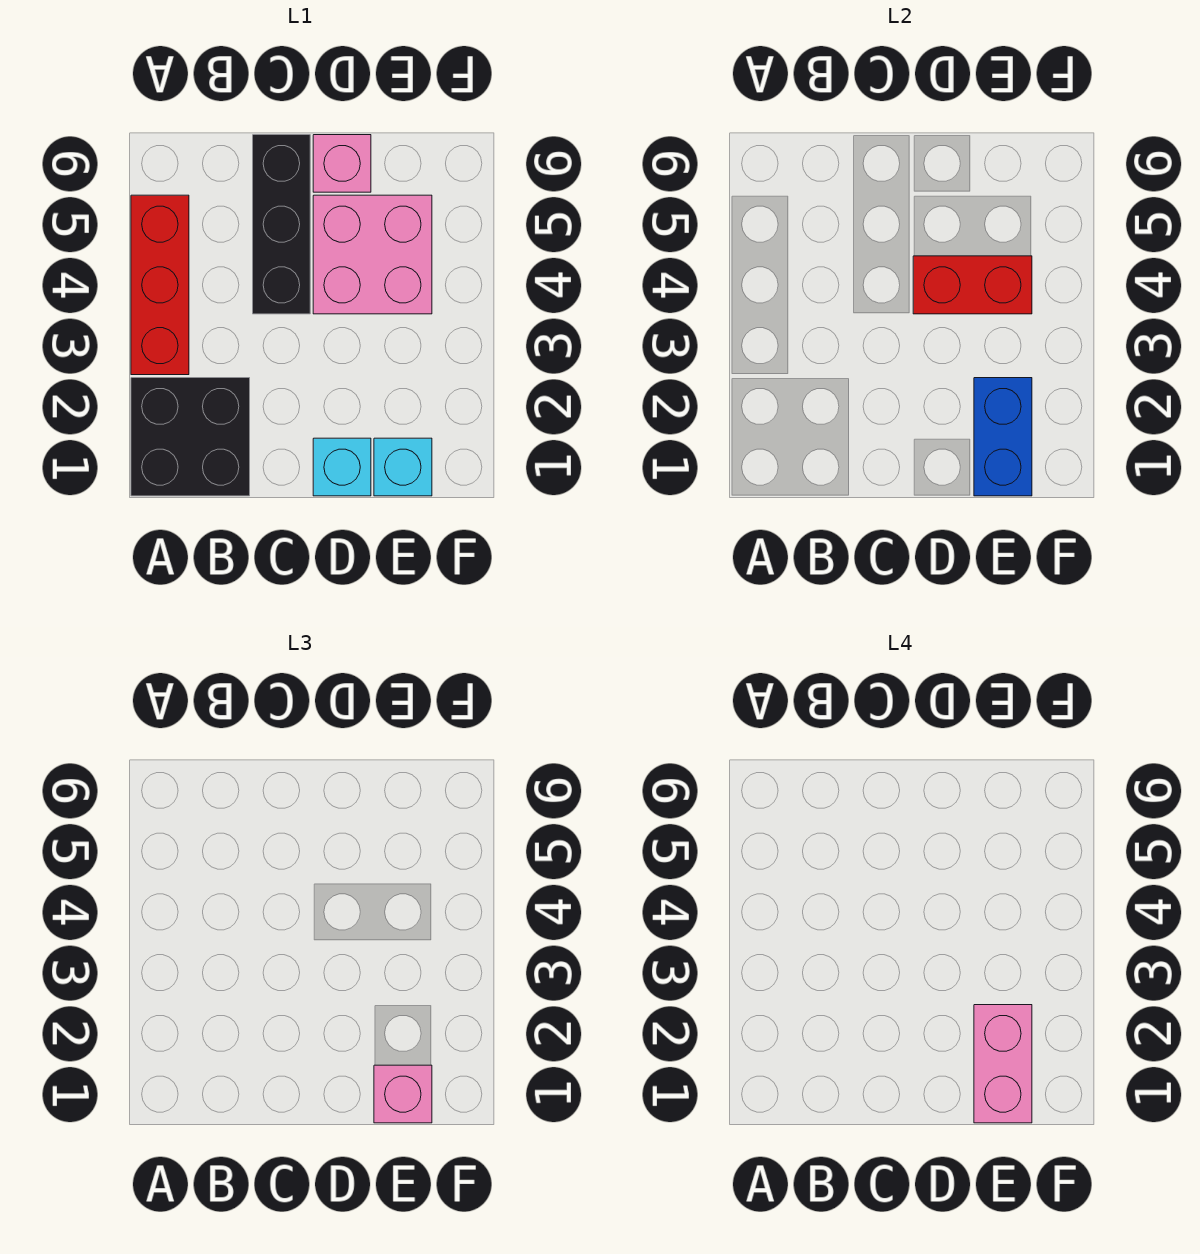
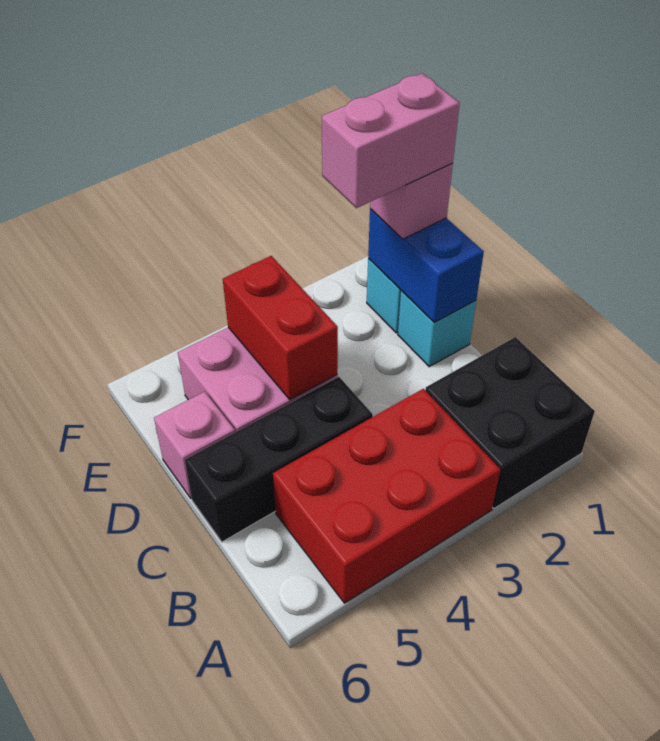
red 1x3 brick [131,195,189,375] -> red 2x3 brick [273,389,501,603]
blue 1x2 brick [974,378,1032,496] -> blue 1x2 brick turned to [368,209,484,322]

